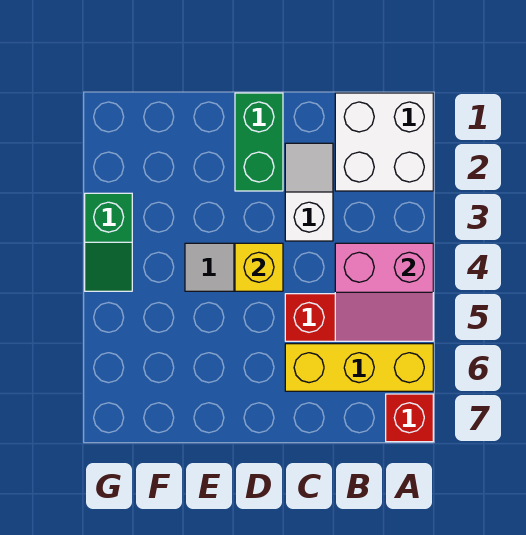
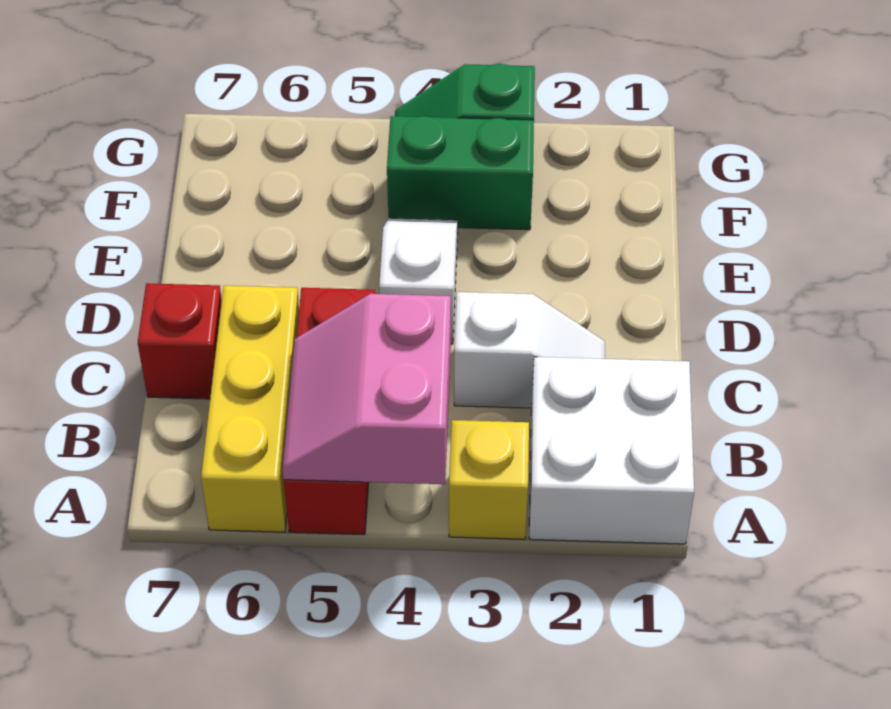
red 1x1 brick [386,394,433,442] -> red 1x1 brick moved to [138,283,222,399]
green 1x2 brick [235,93,283,191] -> green 1x2 brick moved to [387,116,534,230]
yellow 1x1 brick [235,243,283,291] -> yellow 1x1 brick moved to [449,420,529,539]

